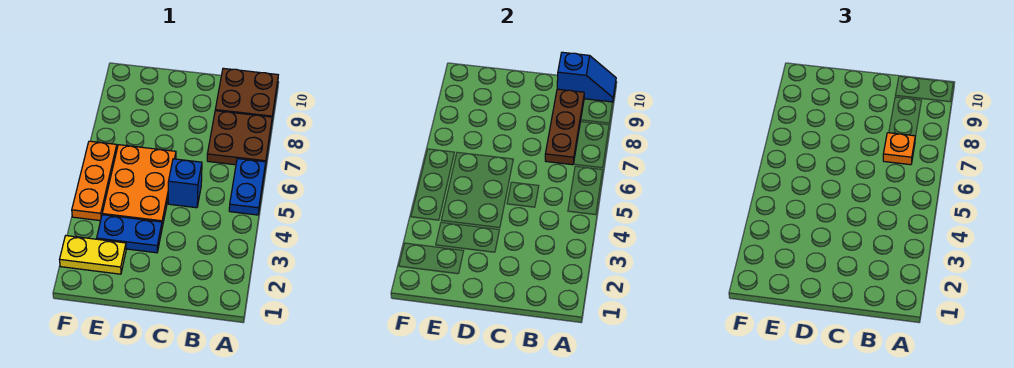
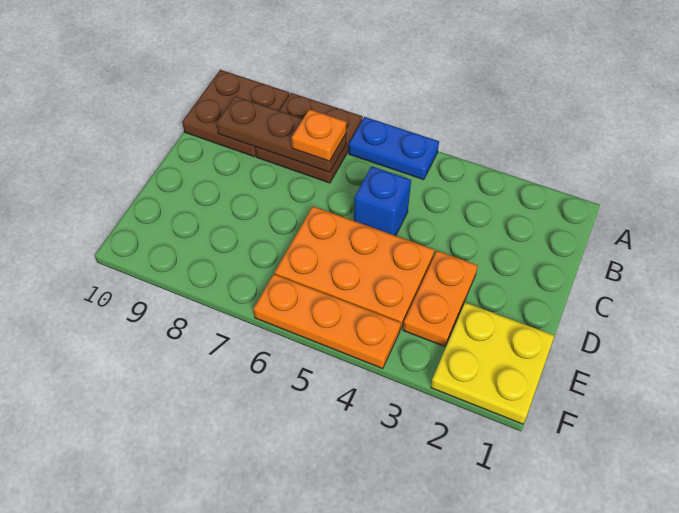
blue 1x2 slope [557,52,616,102] -> none
blue 1x2 plate [97,215,162,253] -> orange 1x2 plate [403,251,478,347]
yellow 1x2 plate [60,236,126,274] -> yellow 2x2 plate [431,303,554,424]

